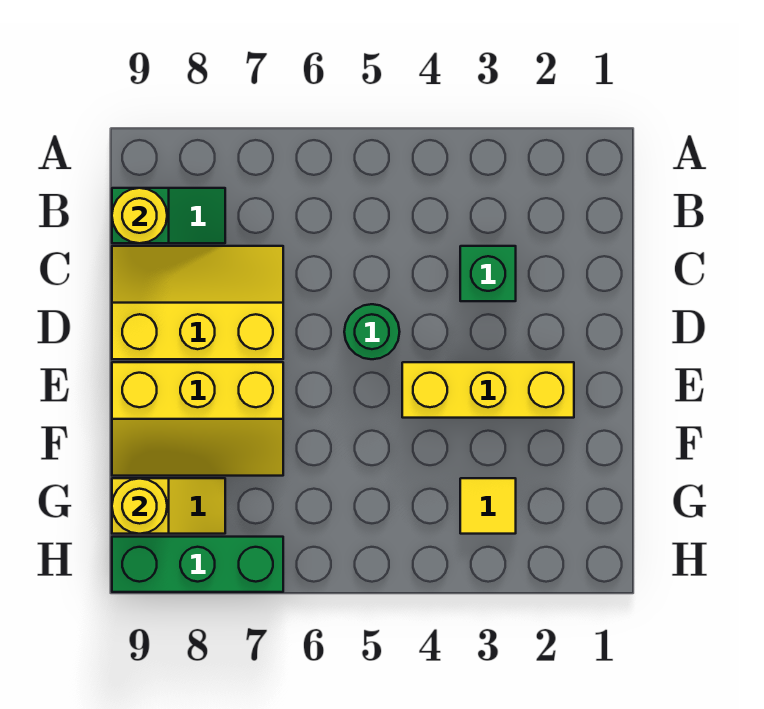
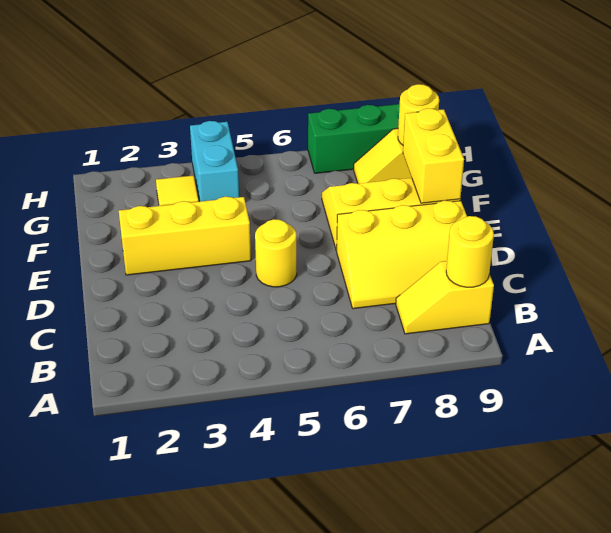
green 1x2 slope [112,188,225,243] -> yellow 1x2 slope [396,261,494,334]
green 1x1 brick [460,246,516,301] -> none
green 1x1 round brick [344,304,400,359] -> yellow 1x1 round brick [255,219,297,287]
none -> yellow 1x2 brick [403,108,464,203]
none -> cyan 1x2 brick [190,121,239,202]

